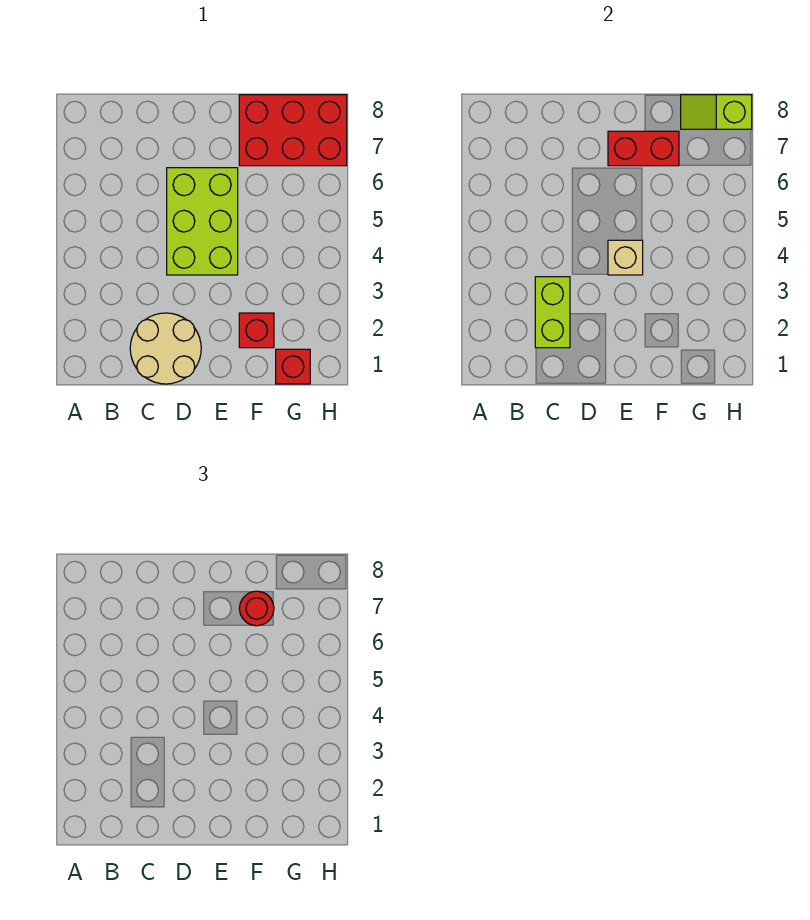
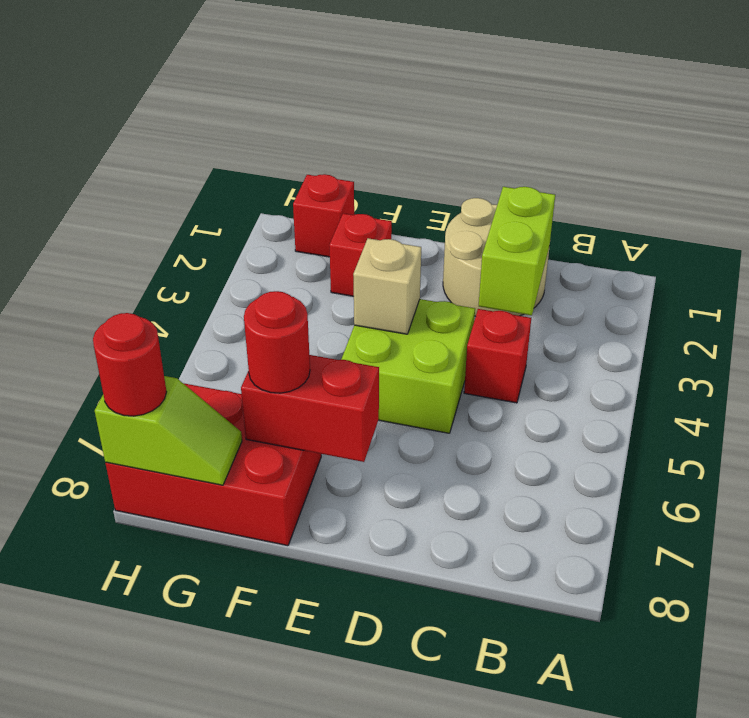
none -> red 1x1 brick [464,309,531,403]
lime 2x3 brick [167,168,238,275] -> lime 2x2 brick [341,299,475,433]
none -> red 1x1 round brick [93,313,166,416]

